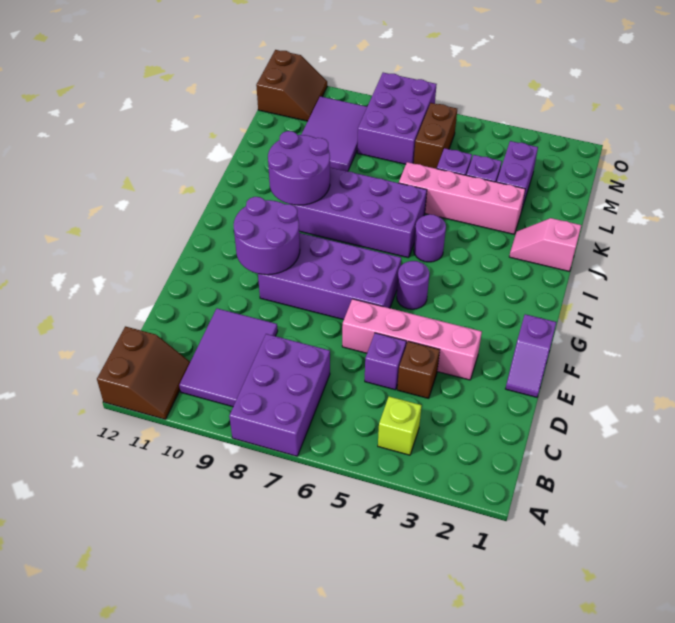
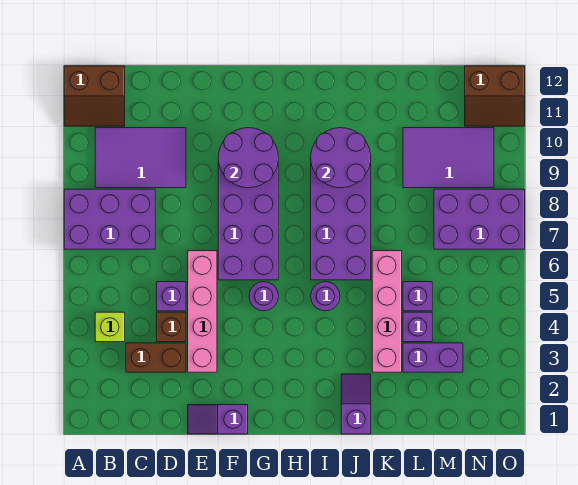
pink 1x2 slope [509,218,581,272] -> purple 1x2 slope [341,374,371,434]
brown 1x2 brick [414,103,457,169] -> brown 1x2 brick moved to [126,343,186,372]

